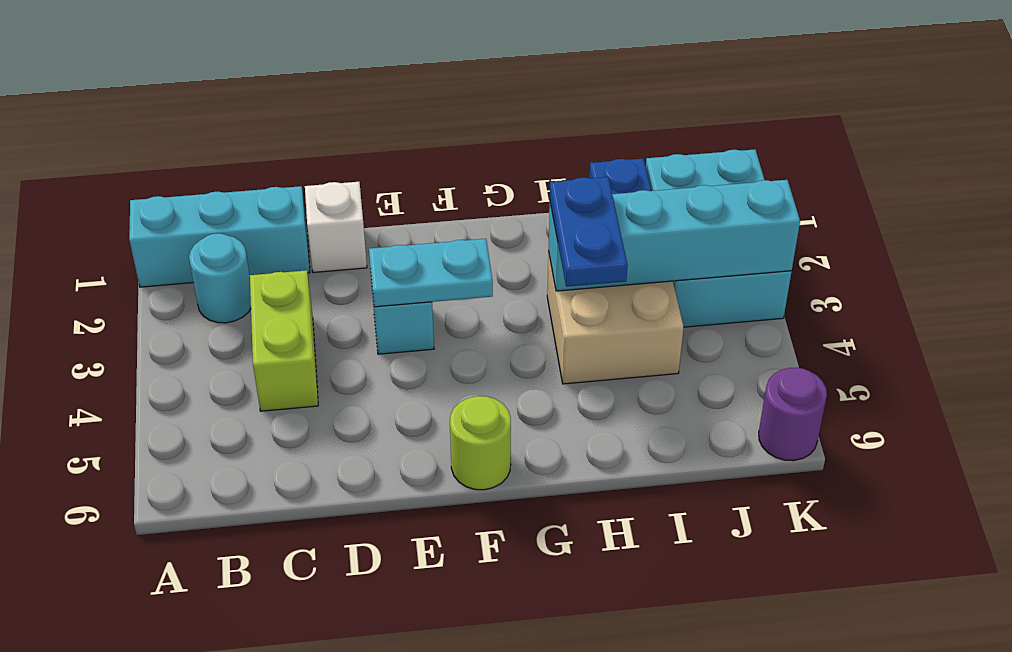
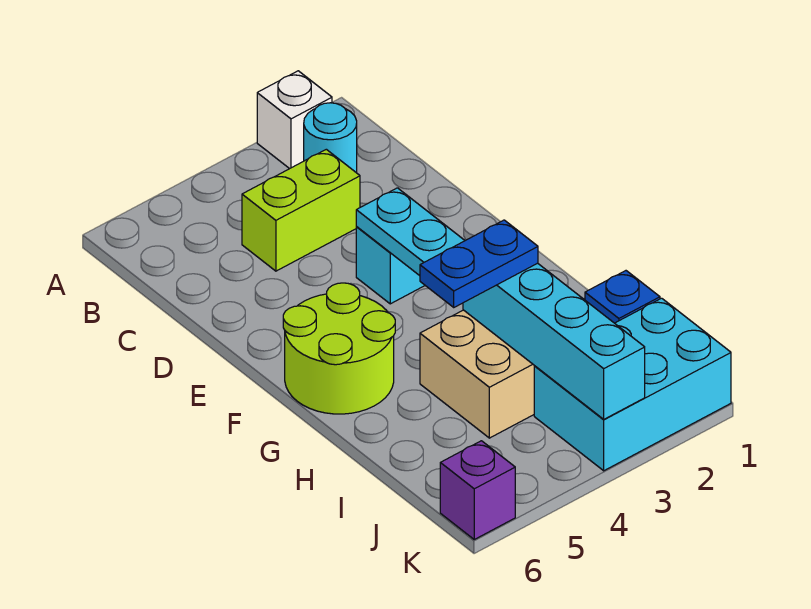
cyan 1x3 brick [129,186,310,287] -> none
white 1x1 brick [305,182,367,273] -> white 1x1 brick moved to [257,71,332,169]
lime 1x1 round brick [450,396,511,490] -> lime 2x2 round brick [283,283,395,414]
purple 1x1 round brick [759,368,827,461] -> purple 1x1 brick [440,441,515,539]

